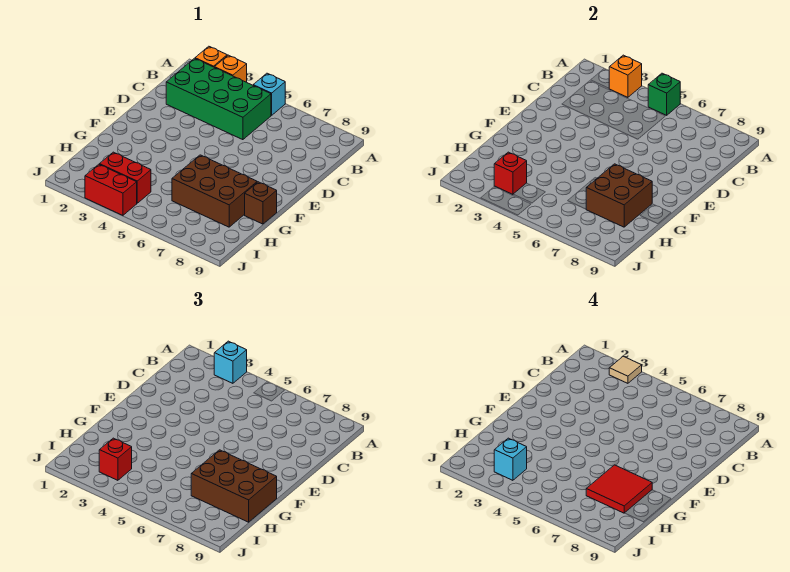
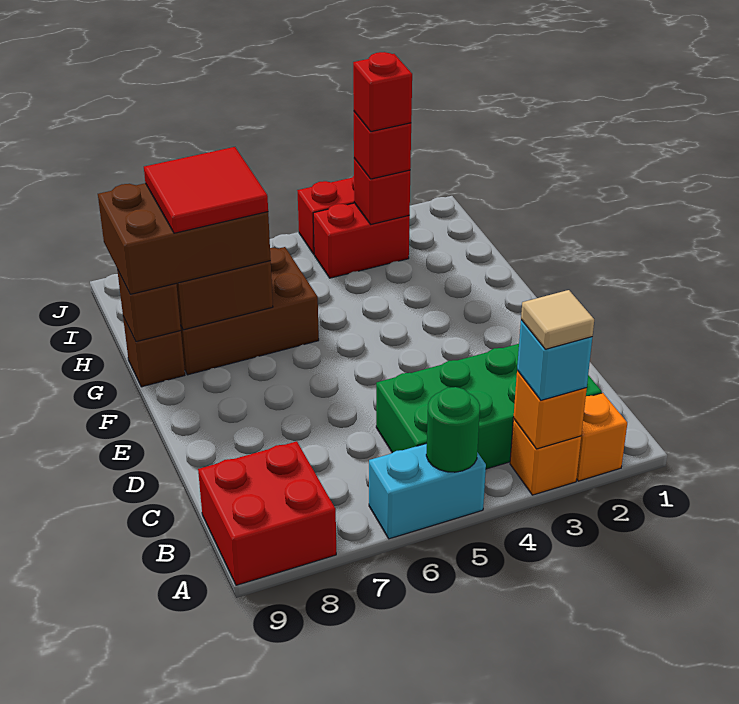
cyan 1x1 brick [253,73,285,115] -> cyan 1x2 brick [369,443,486,539]
green 1x1 brick [648,73,680,115] -> green 1x1 round brick [426,387,480,472]
none -> red 2x2 brick [198,441,336,585]
none -> brown 1x1 brick [117,270,181,342]
cyan 1x1 brick [494,438,527,480] -> red 1x1 brick [353,52,412,132]

